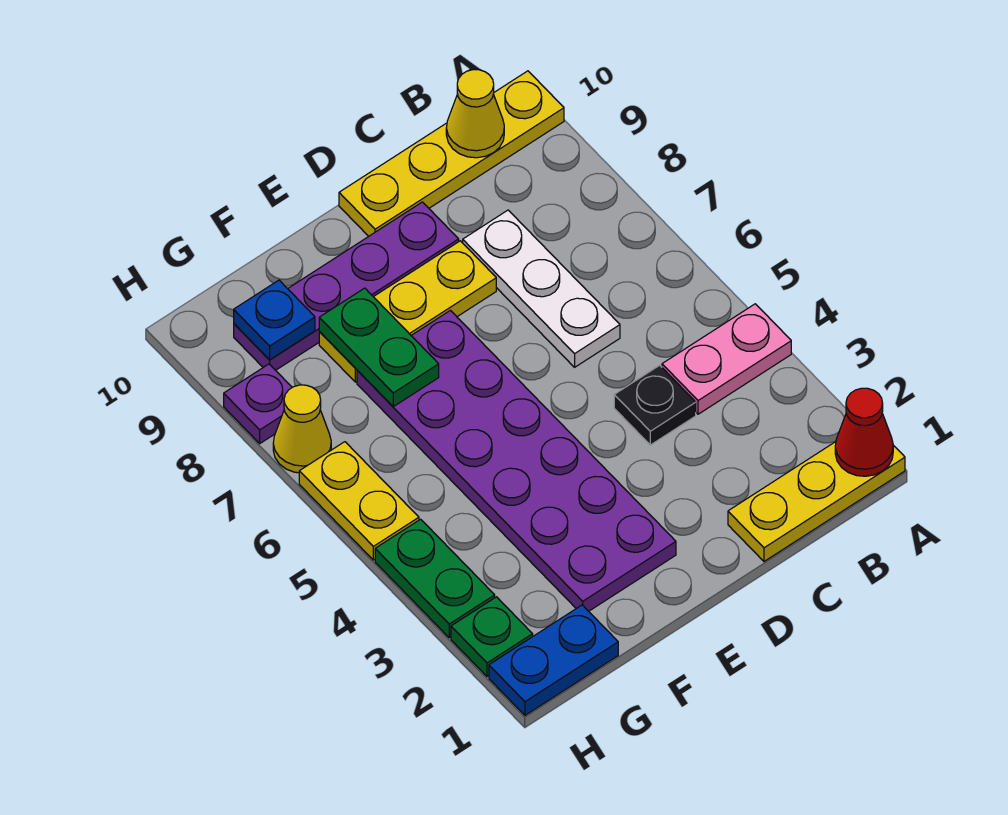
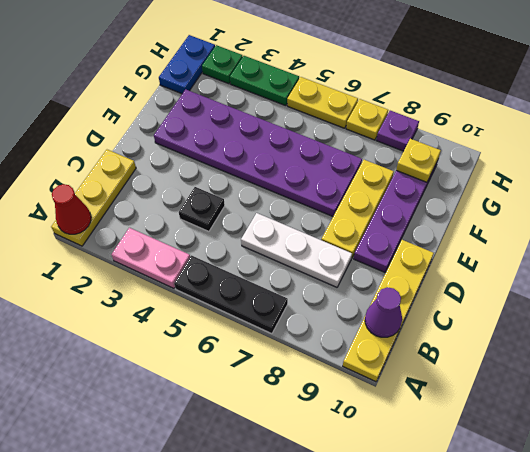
pink 1x2 plate [662,304,791,414] -> pink 1x2 plate turned to [111,228,190,288]
none -> black 1x3 plate [174,255,288,334]
yellow 1x1 cone [446,70,504,158] -> purple 1x1 cone [365,287,402,337]
green 1x2 plate [319,288,439,407] -> none
blue 1x1 plate [234,280,315,360] -> yellow 1x1 plate [396,138,441,182]
yellow 1x1 cone [273,385,331,473] -> yellow 1x1 plate [346,99,388,140]

